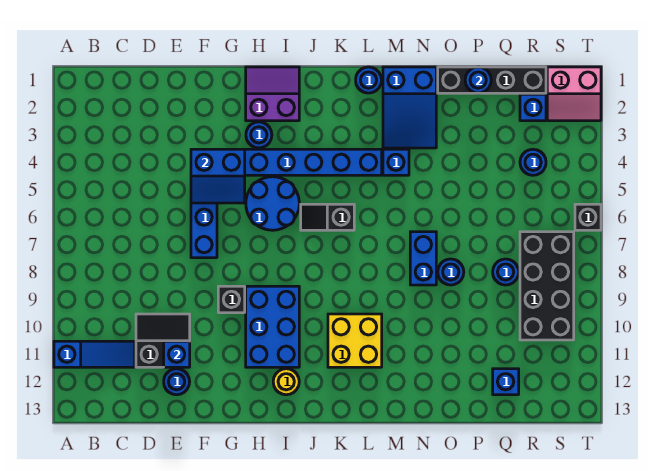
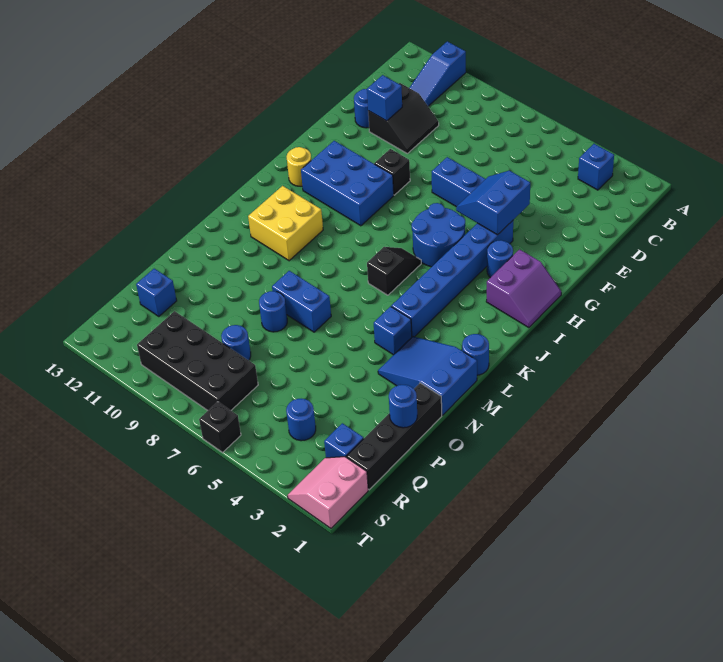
none -> blue 1x1 brick [578,144,614,190]

